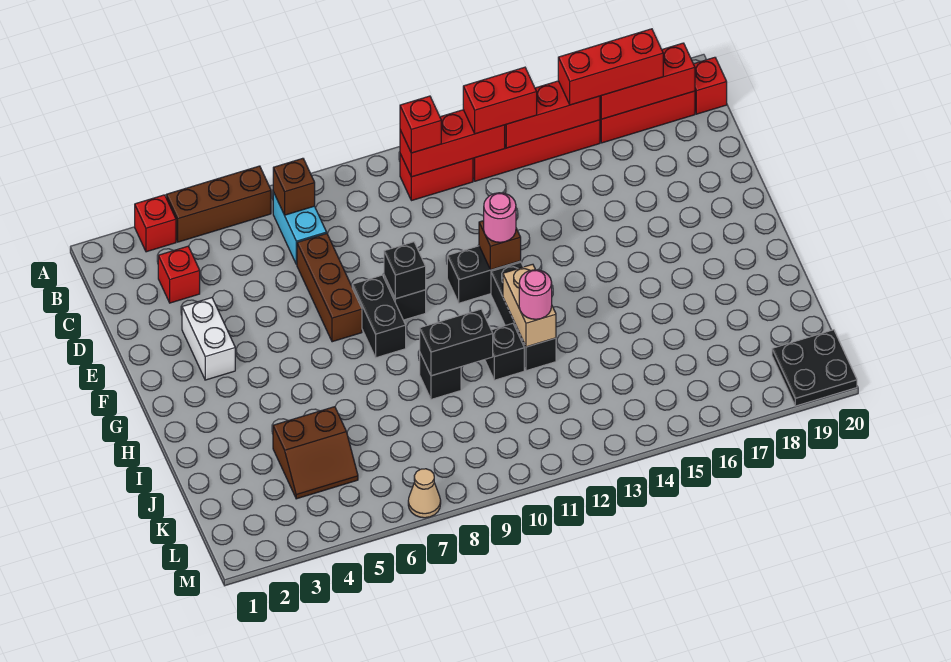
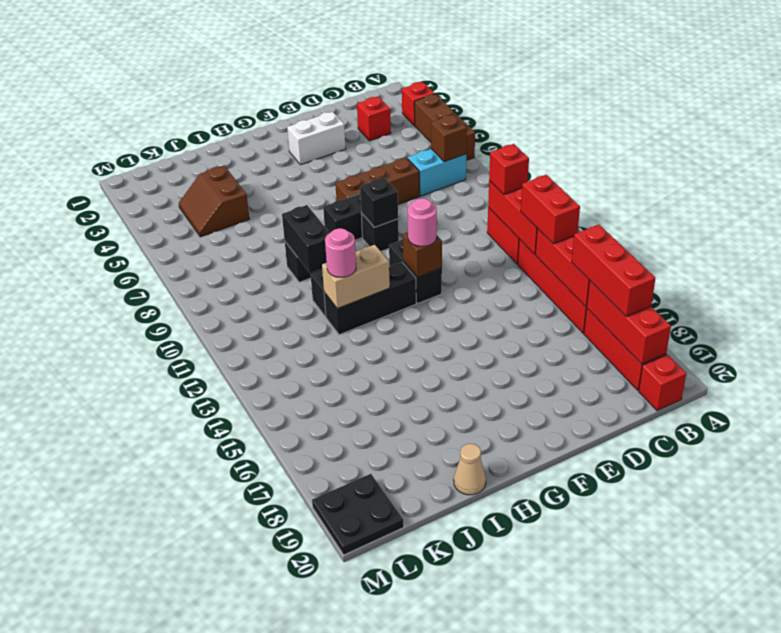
tan 1x1 cone [408,469,441,518] -> tan 1x1 cone moved to [454,444,486,495]

